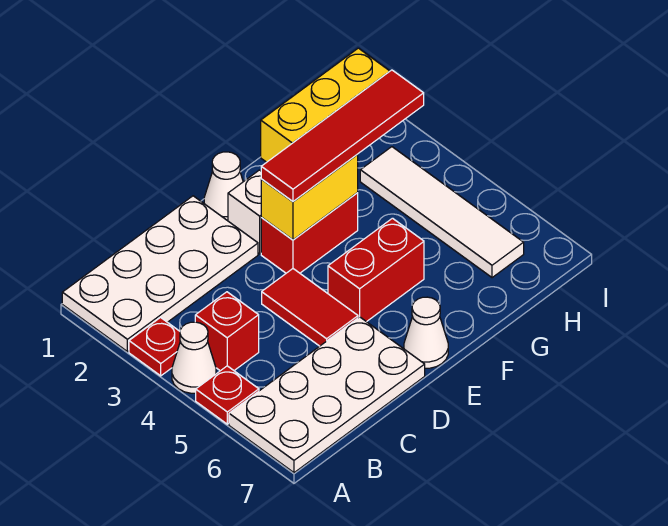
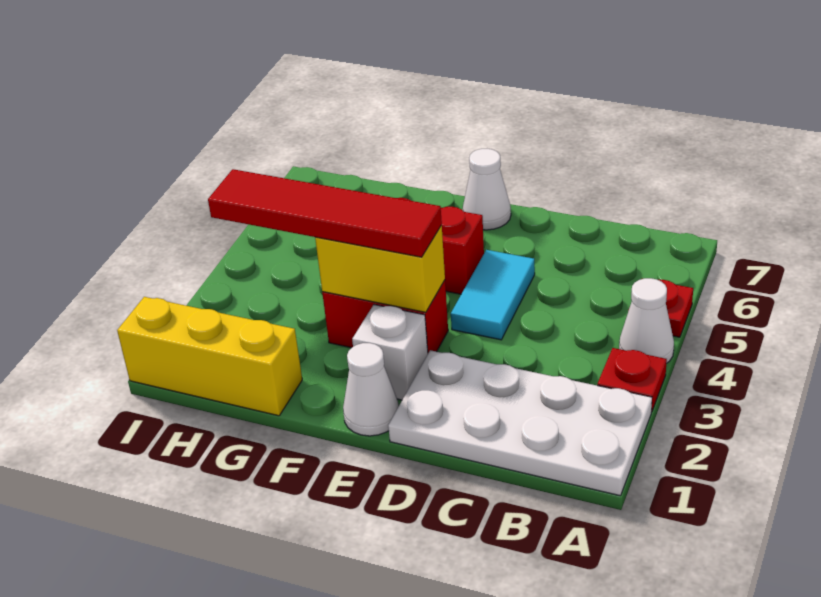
white 2x4 plate [229,317,425,473] -> none
red 1x1 brick [195,292,259,371] -> none
red 1x2 tile [262,269,358,346] -> cyan 1x2 tile [451,250,535,340]
white 1x4 tile [360,147,524,278] -> none

